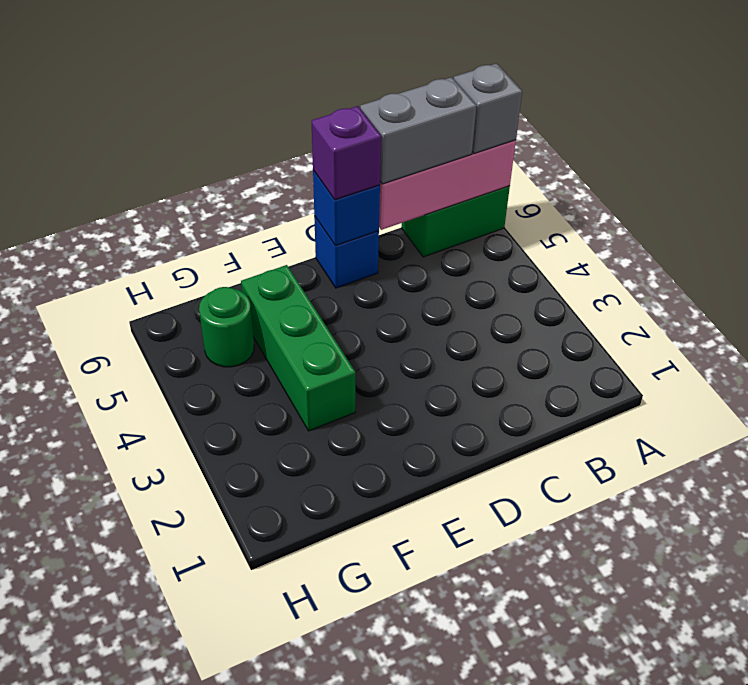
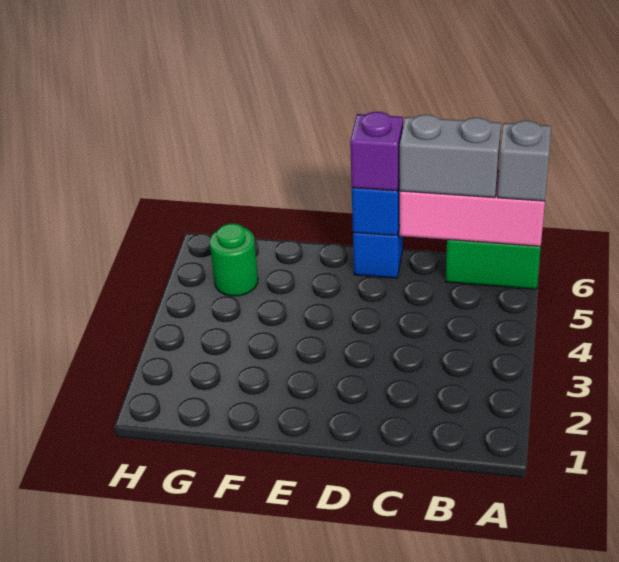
green 1x3 brick [241,265,356,431] -> none

